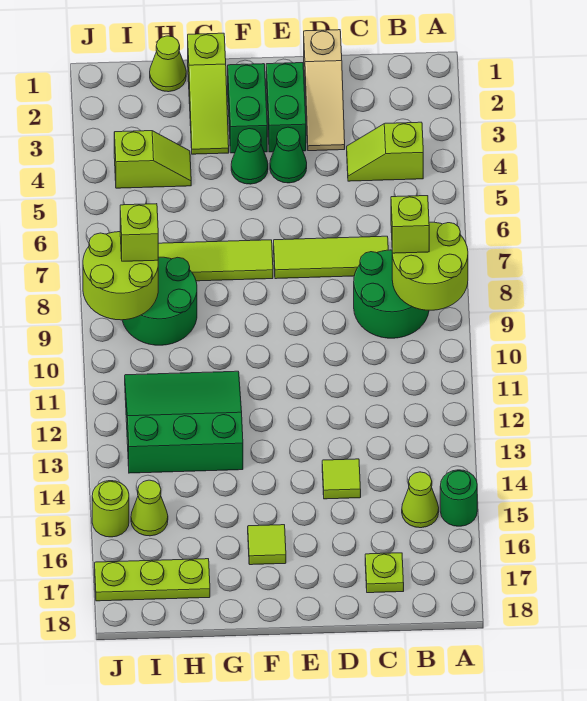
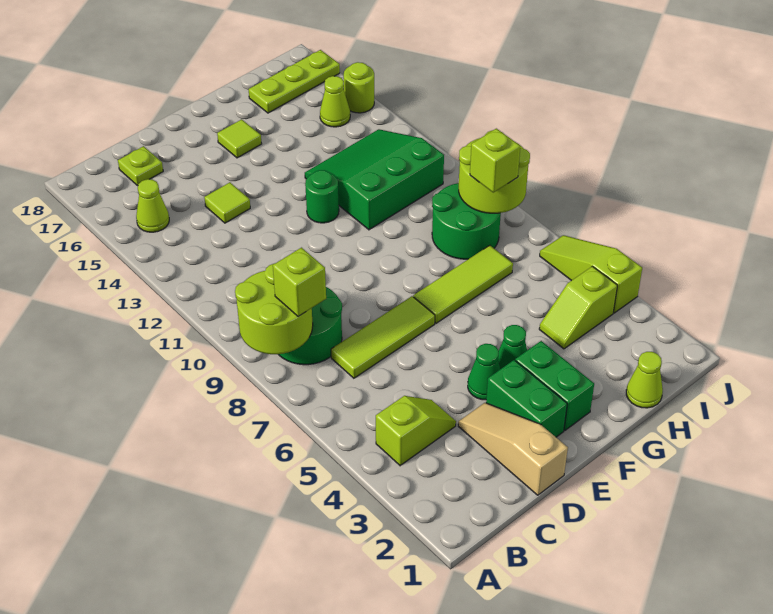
green 1x1 round brick [440,470,477,526] -> green 1x1 round brick moved to [305,170,339,223]
lime 1x3 slope [188,33,229,154] -> lime 1x3 slope moved to [540,235,642,313]
green 3x3 slope [125,371,243,473] -> green 3x3 slope turned to [305,129,444,230]

